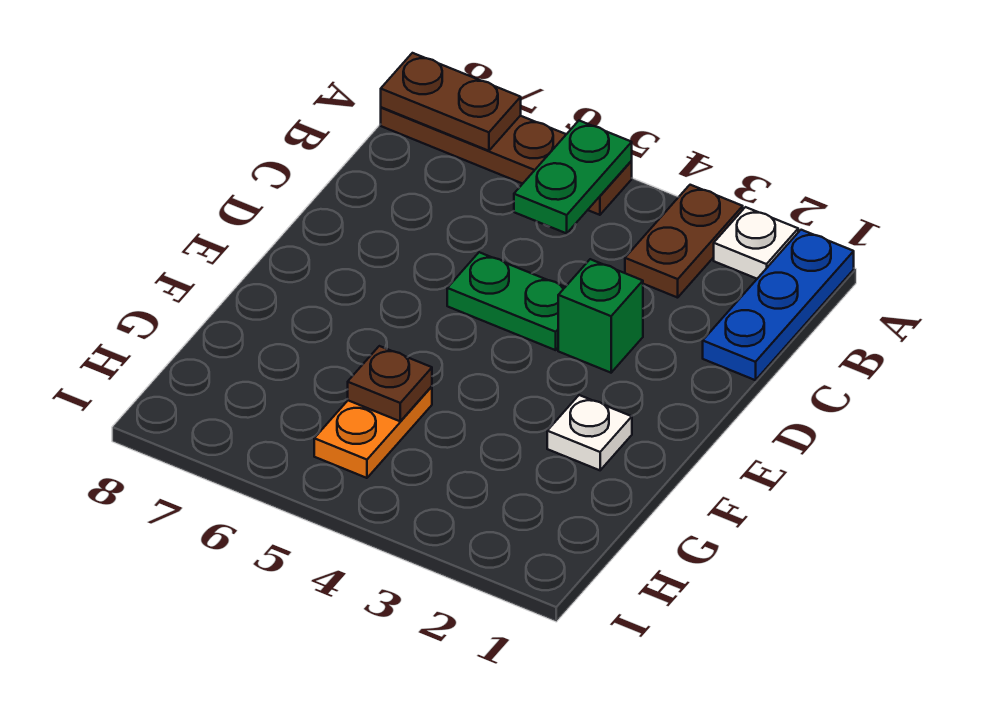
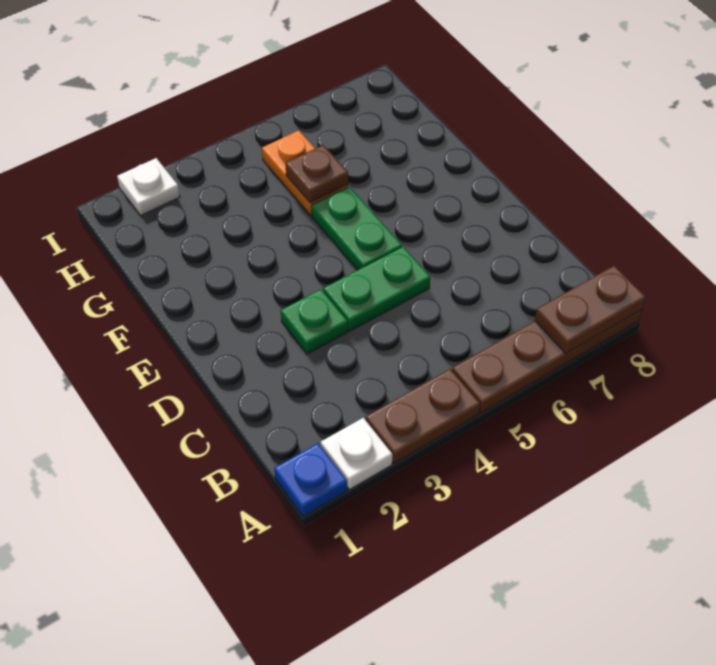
blue 1x3 plate [703,230,854,380] -> blue 1x1 plate [274,443,347,517]
brown 1x2 plate [625,185,743,298] -> brown 1x2 plate turned to [366,369,480,463]
green 1x2 plate [514,121,632,233] -> green 1x2 plate moved to [311,187,402,270]
green 1x1 brick [558,259,643,373] -> green 1x1 plate [281,289,348,354]
white 1x1 plate [547,395,632,470] -> white 1x1 plate moved to [117,158,180,216]

